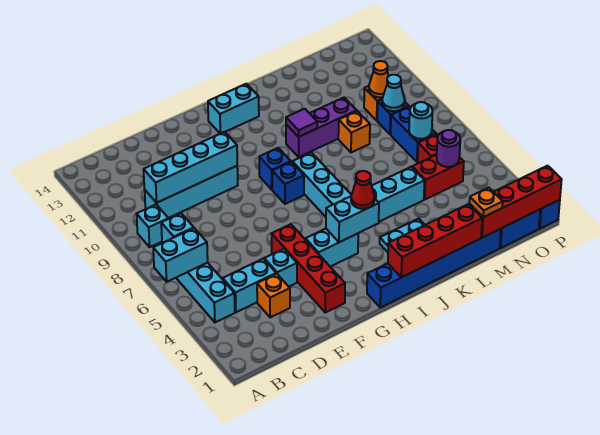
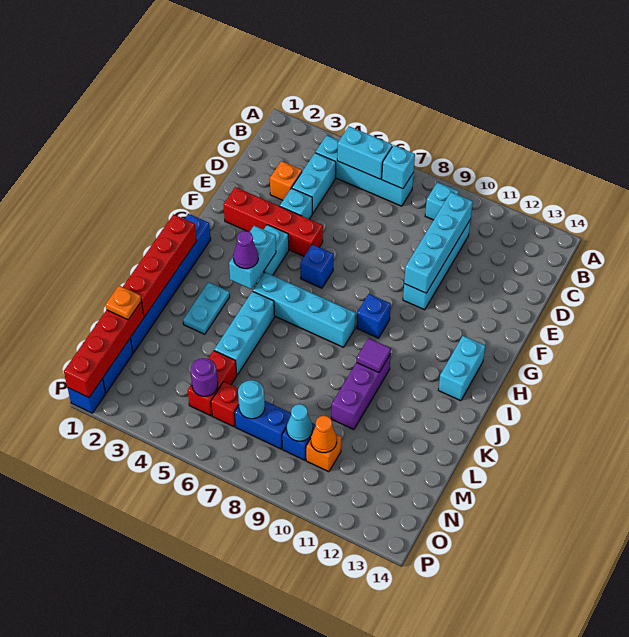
cyan 1x2 brick [153,228,208,282] -> cyan 1x2 brick turned to [337,126,392,179]
blue 1x1 brick [272,162,304,204] -> blue 1x1 brick moved to [300,244,334,288]
red 1x1 cone [351,171,375,209] -> purple 1x1 cone [233,231,258,269]
orange 1x1 brick [338,111,370,153] -> none

